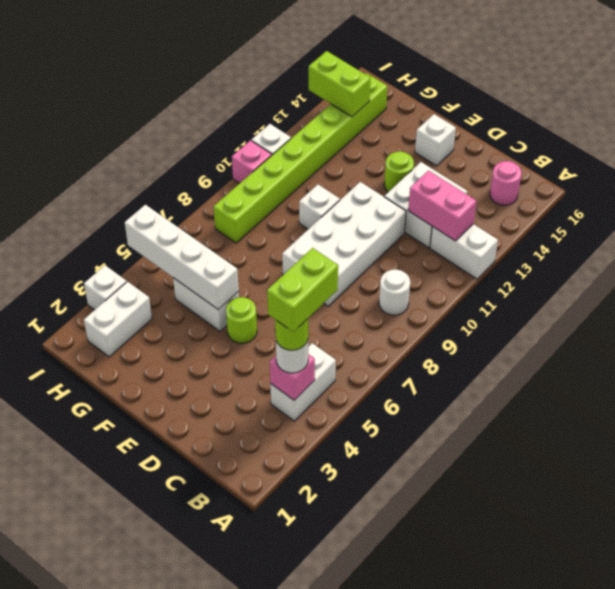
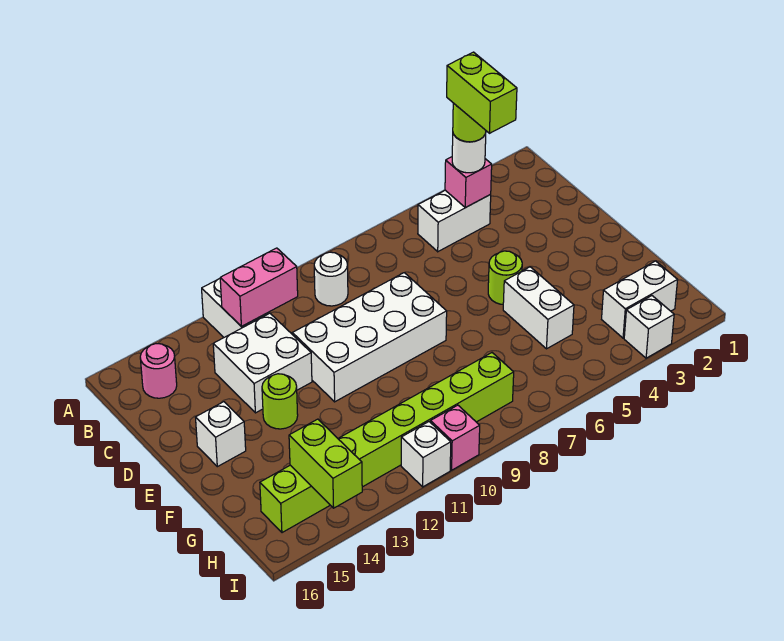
lime 1x2 brick [267,248,338,332] -> lime 1x2 brick turned to [447,52,517,133]
pink 1x2 brick [408,171,476,241] -> pink 1x2 brick turned to [220,248,298,327]
white 1x4 brick [125,205,239,310] -> none
white 1x1 brick [299,185,340,229] -> none

